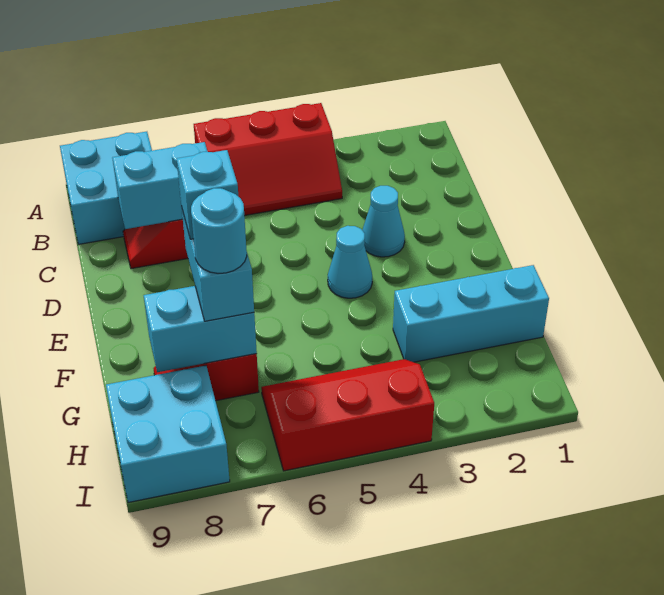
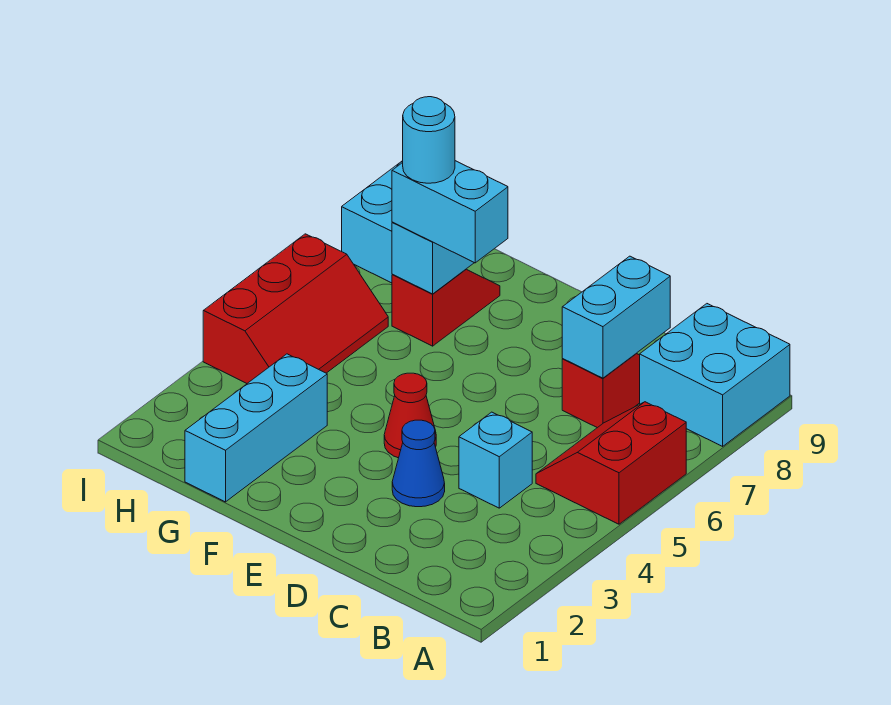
red 2x3 slope [194,103,342,216] -> red 2x2 slope [536,402,686,524]
cyan 1x1 cone [362,186,405,257] -> blue 1x1 cone [392,420,445,507]
cyan 1x1 cone [328,226,372,298] -> red 1x1 cone [384,373,436,458]
cyan 1x1 brick [177,150,238,239] -> cyan 1x1 brick moved to [459,412,532,508]

